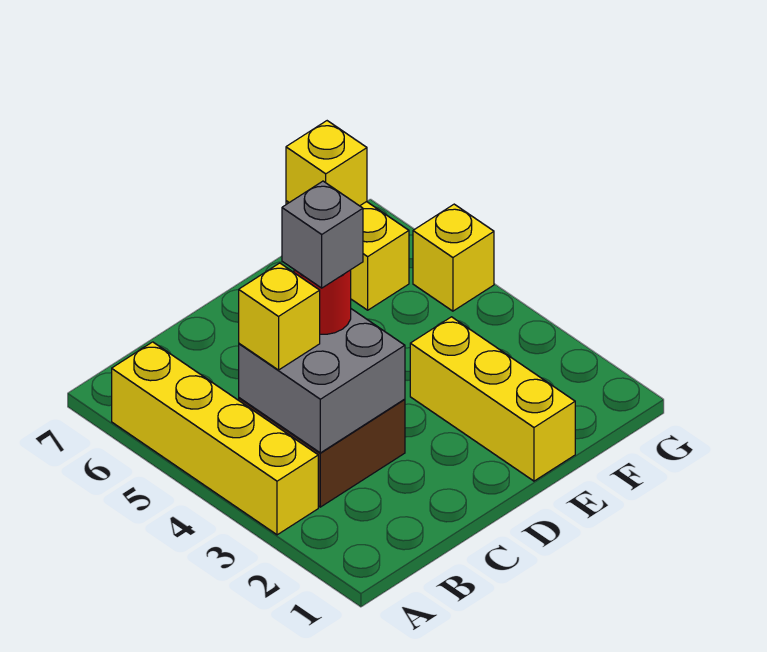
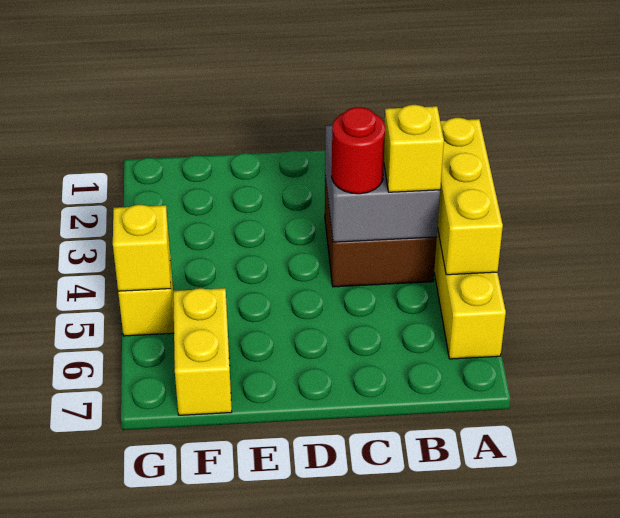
grey 1x1 brick [282,181,363,288] -> none
yellow 1x3 brick [410,317,575,481] -> yellow 1x3 brick moved to [438,118,503,275]
yellow 1x1 brick [286,121,367,206] -> yellow 1x1 brick moved to [113,205,171,292]

